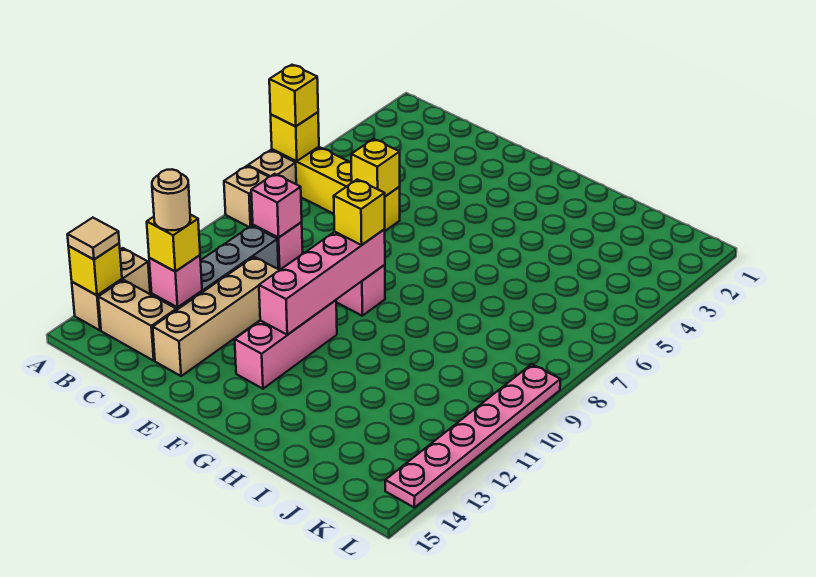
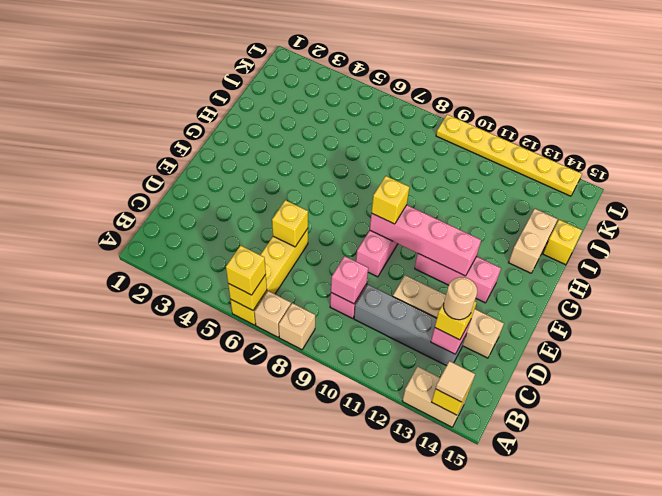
tan 1x2 brick [98,280,176,361] -> tan 1x2 brick moved to [508,209,558,273]
none -> yellow 1x1 brick [543,220,582,265]
pink 1x6 plate [385,364,560,508] -> yellow 1x6 plate [436,114,582,196]

